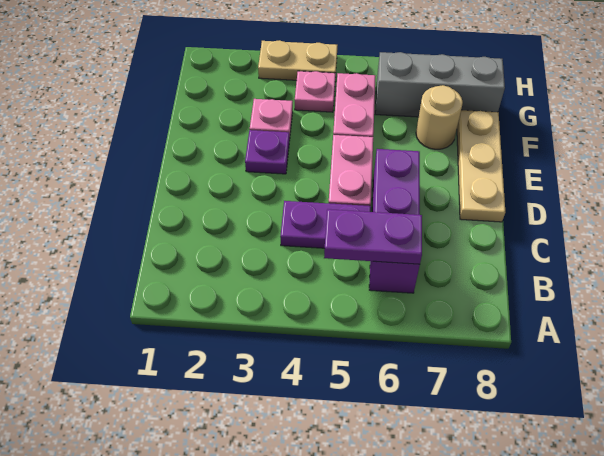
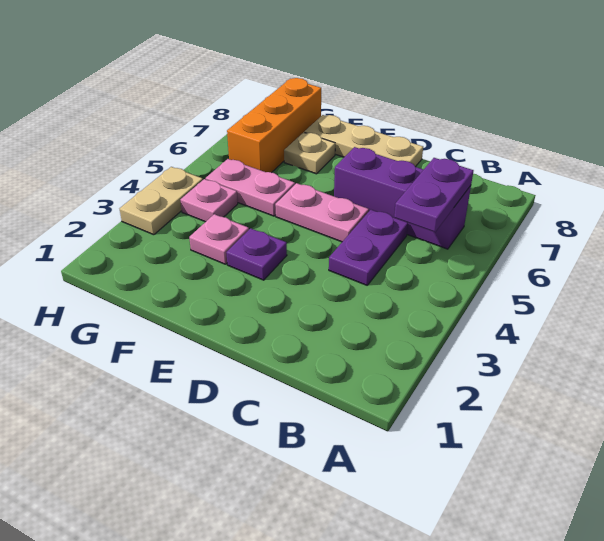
tan 1x1 round brick [416,85,463,149] -> tan 1x1 plate [284,132,335,174]
grey 1x3 brick [375,52,505,117] -> orange 1x3 brick [227,78,321,173]

